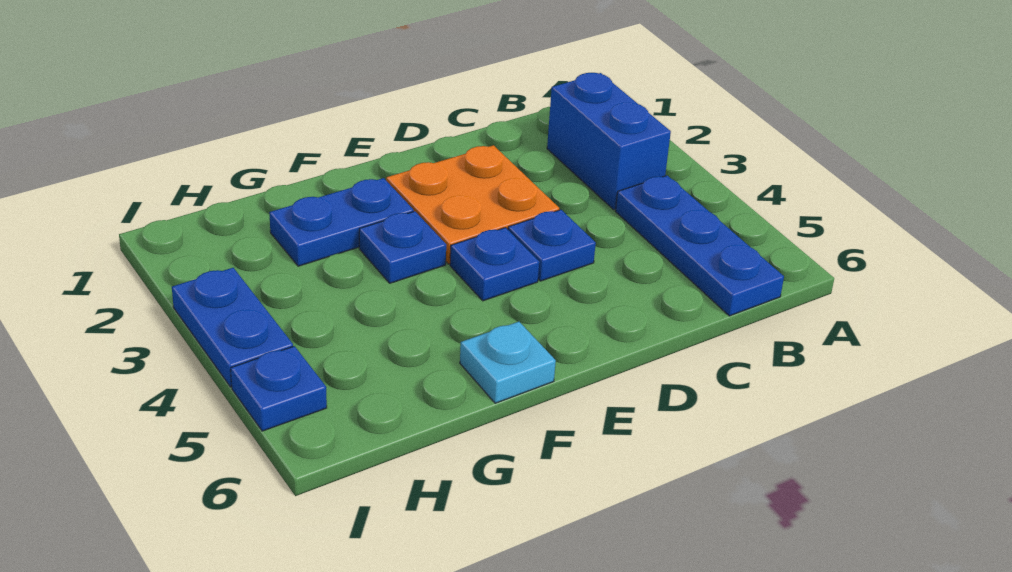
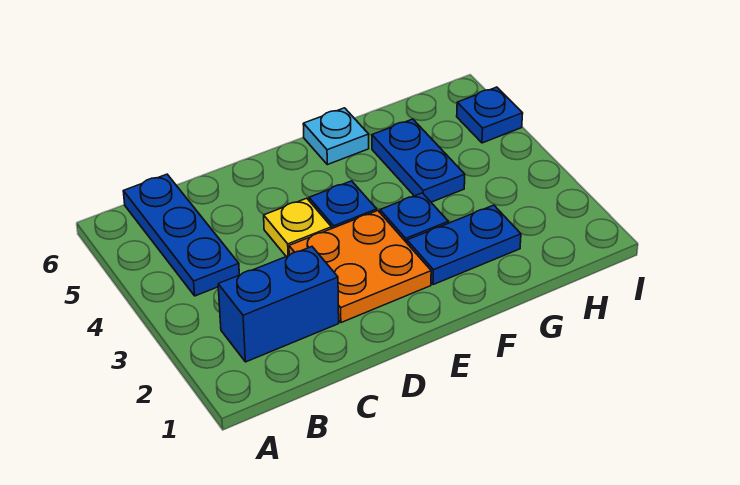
blue 1x2 brick [547,73,671,210] -> blue 1x2 brick turned to [218,247,339,362]
blue 1x1 plate [508,210,596,281] -> yellow 1x1 plate [264,198,331,257]
blue 1x2 plate [172,268,293,387] -> blue 1x2 plate moved to [372,119,465,202]

